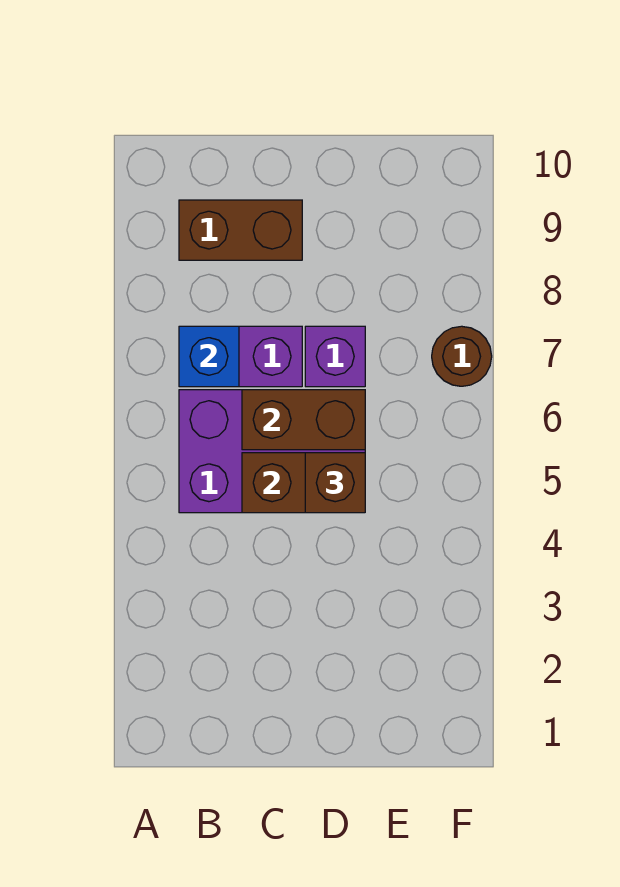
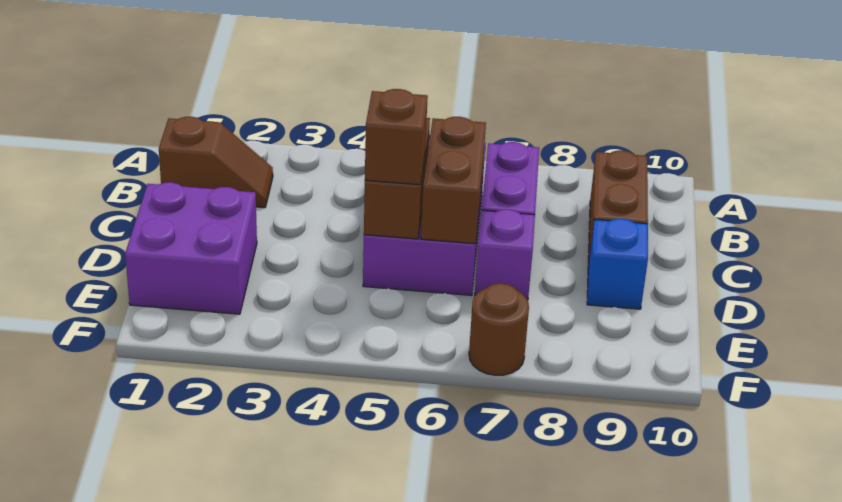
none -> brown 1x2 slope [159,117,273,208]
blue 1x1 brick [179,326,239,387] -> blue 1x1 brick moved to [587,218,648,309]
none -> purple 2x2 brick [125,182,257,314]

